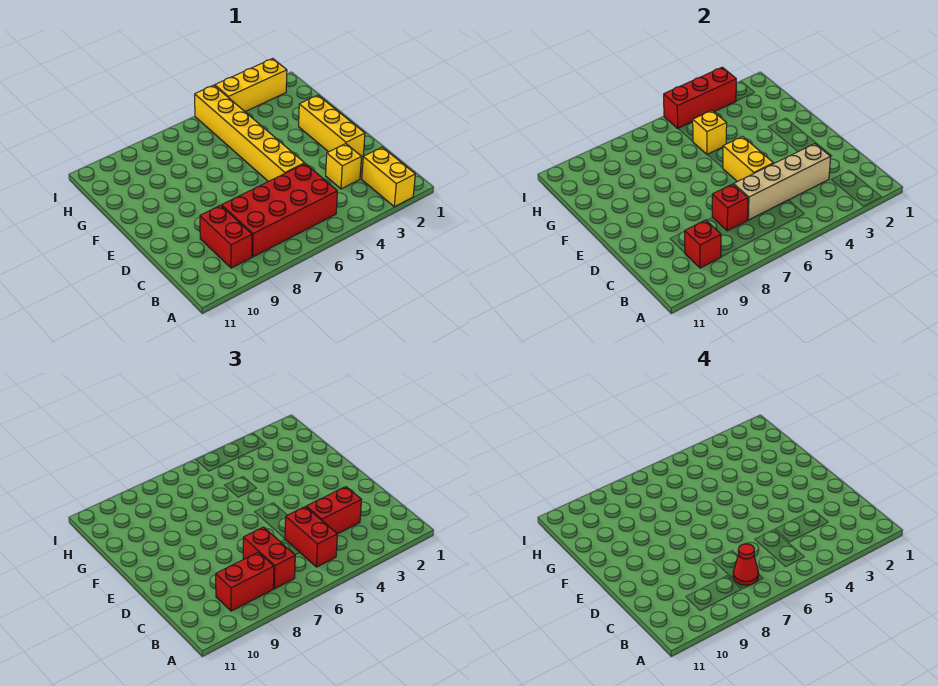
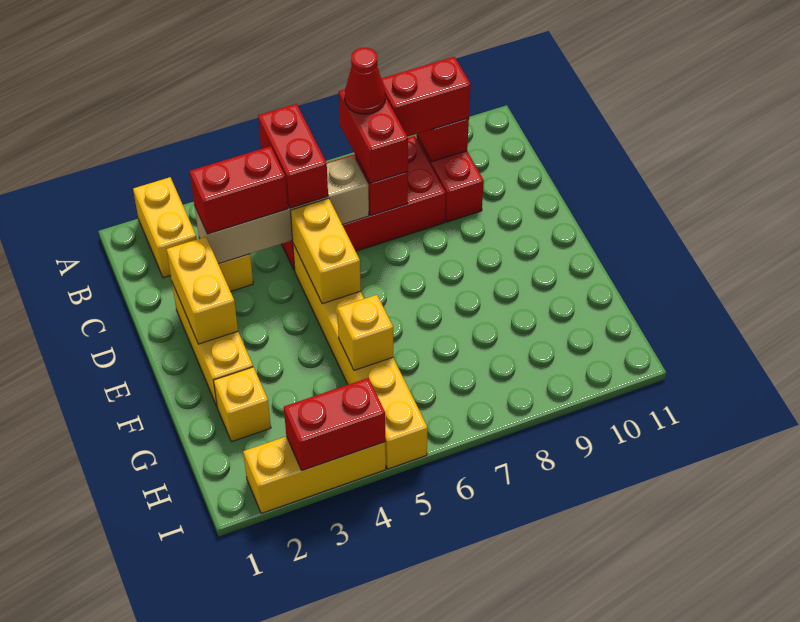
none -> yellow 1x2 brick [166,237,238,344]
none -> yellow 1x1 brick [213,367,271,442]
red 1x3 brick [664,67,736,128] -> red 1x2 brick [284,378,385,471]

